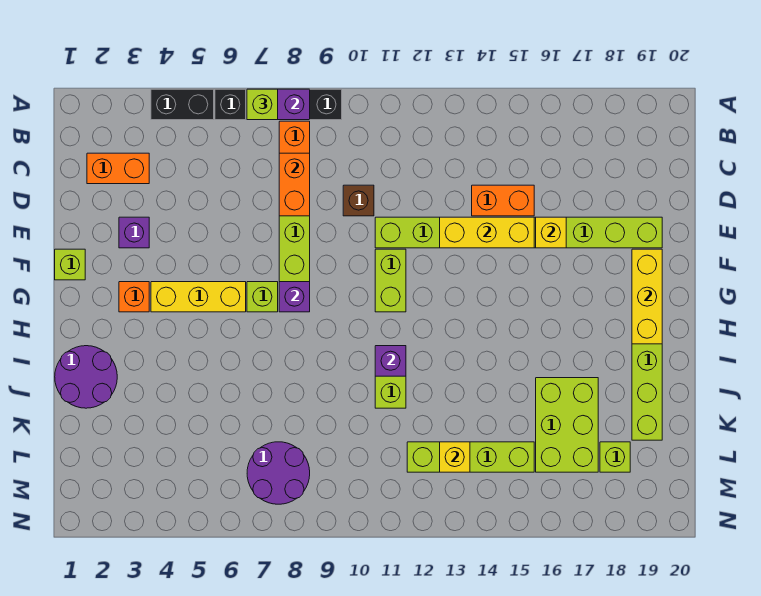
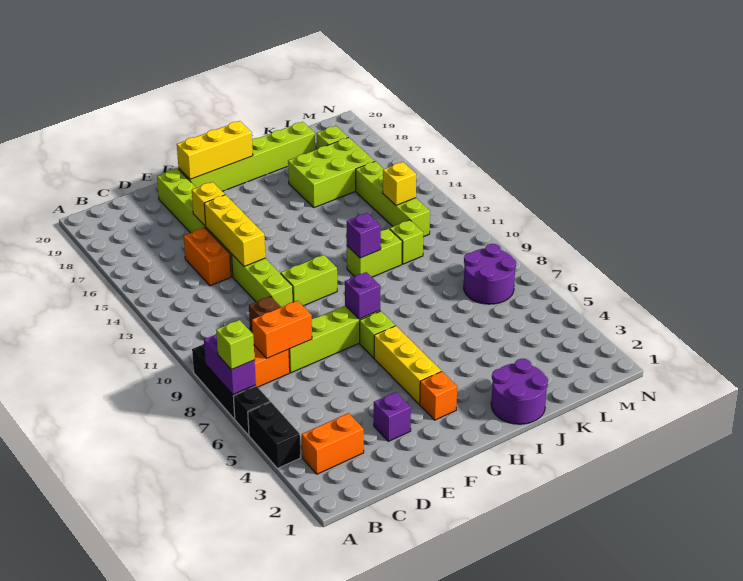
orange 1x2 brick [87,153,149,184] -> orange 1x2 brick turned to [302,413,364,474]
lime 1x1 brick [55,249,85,280] -> lime 1x1 brick moved to [390,220,423,264]

